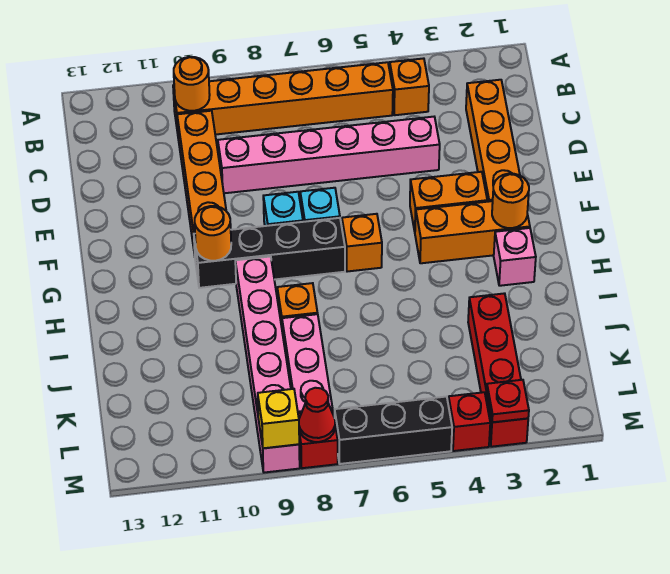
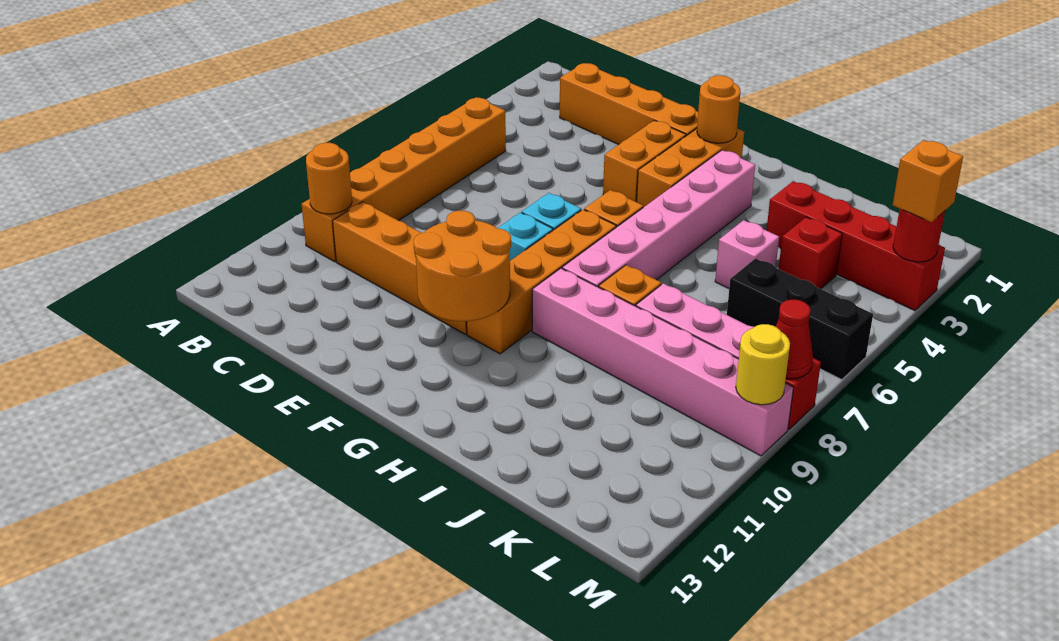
orange 1x1 brick [390,58,429,115] -> orange 1x1 brick moved to [893,140,963,222]
pink 1x6 brick [218,117,440,193] -> pink 1x6 brick moved to [562,150,755,287]
black 1x4 brick [194,218,345,288] -> orange 1x4 brick [467,210,616,354]
orange 1x1 round brick [195,206,231,261] -> orange 2x2 round brick [413,211,511,321]
pink 1x1 brick [494,228,536,286] -> pink 1x1 brick moved to [715,220,779,289]
red 1x1 plate [487,380,529,422] -> red 1x1 round brick [893,209,945,262]
red 1x1 brick [448,392,490,451] -> red 1x1 brick moved to [779,217,842,289]
black 1x3 brick [335,397,452,464] -> black 1x3 brick turned to [727,258,873,380]
yellow 1x1 brick [258,389,299,448] -> yellow 1x1 round brick [736,324,790,405]

